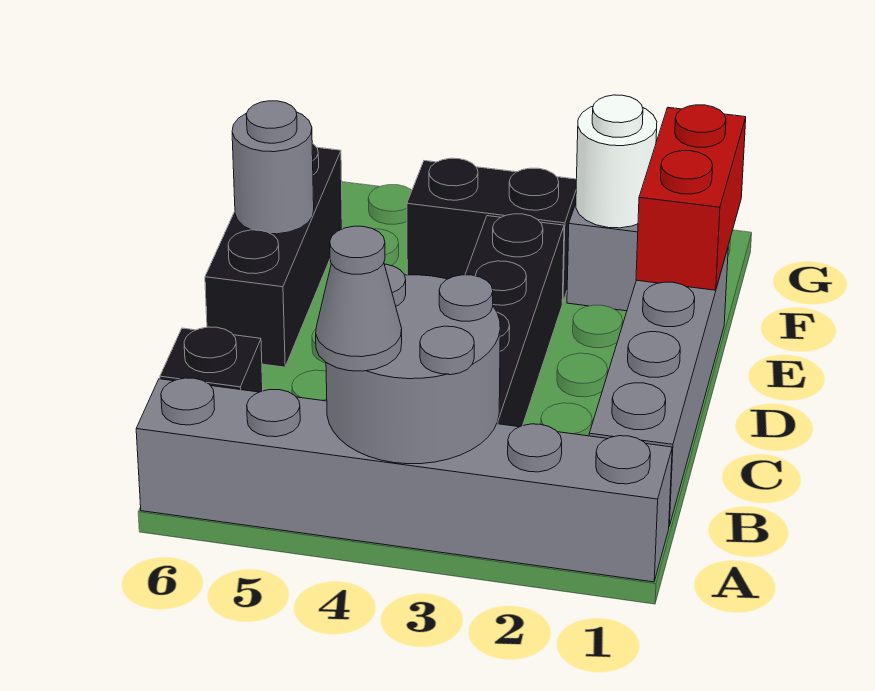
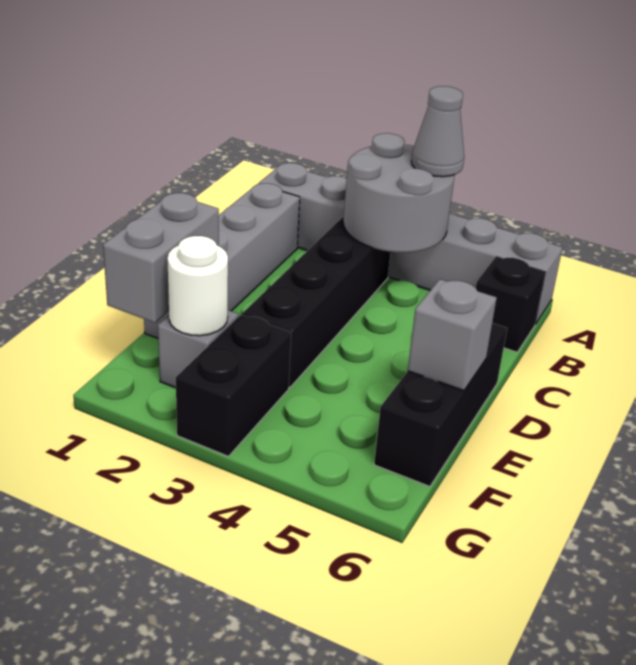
red 1x2 brick [636,105,746,290] -> grey 1x2 brick [103,193,219,323]
grey 1x1 round brick [232,101,314,234] -> grey 1x1 brick [408,279,497,391]
black 1x2 brick [407,158,577,303] -> black 1x2 brick turned to [176,315,291,456]

